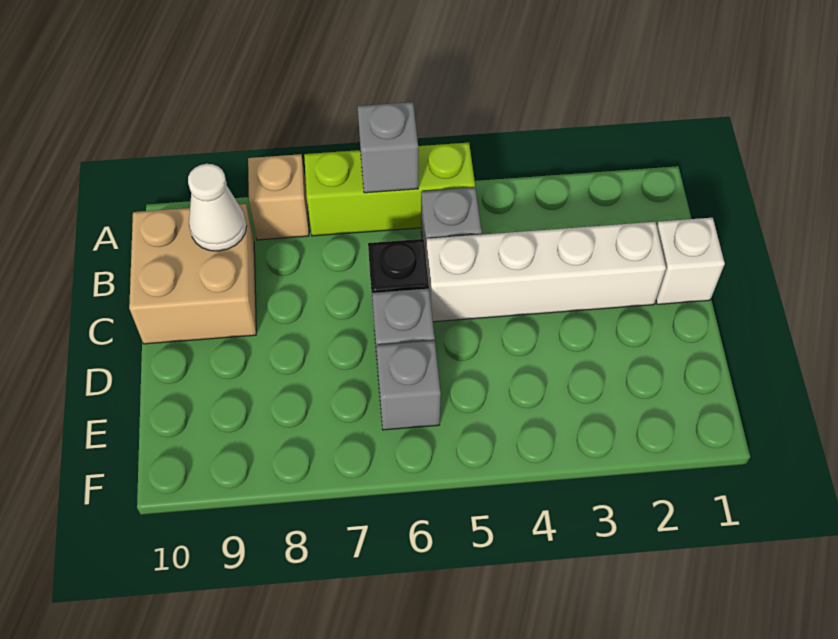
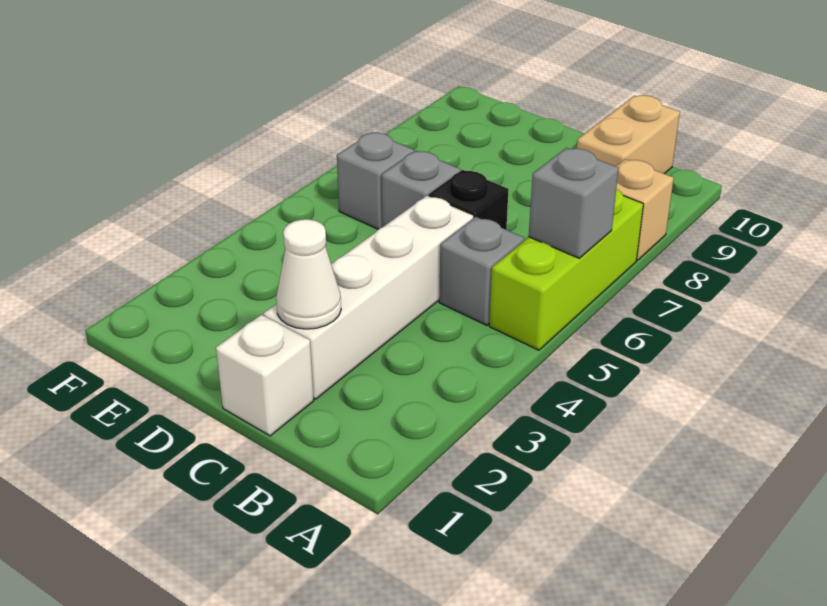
tan 2x2 brick [129,204,256,344] -> tan 1x2 brick [577,95,680,174]
white 1x1 cone [188,164,247,251] -> white 1x1 cone moved to [276,219,341,329]

